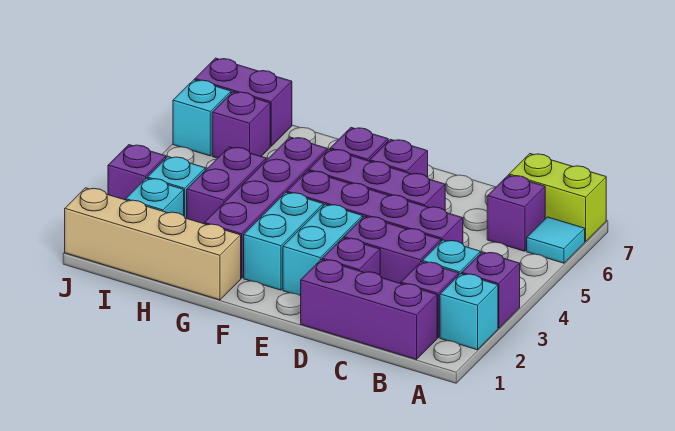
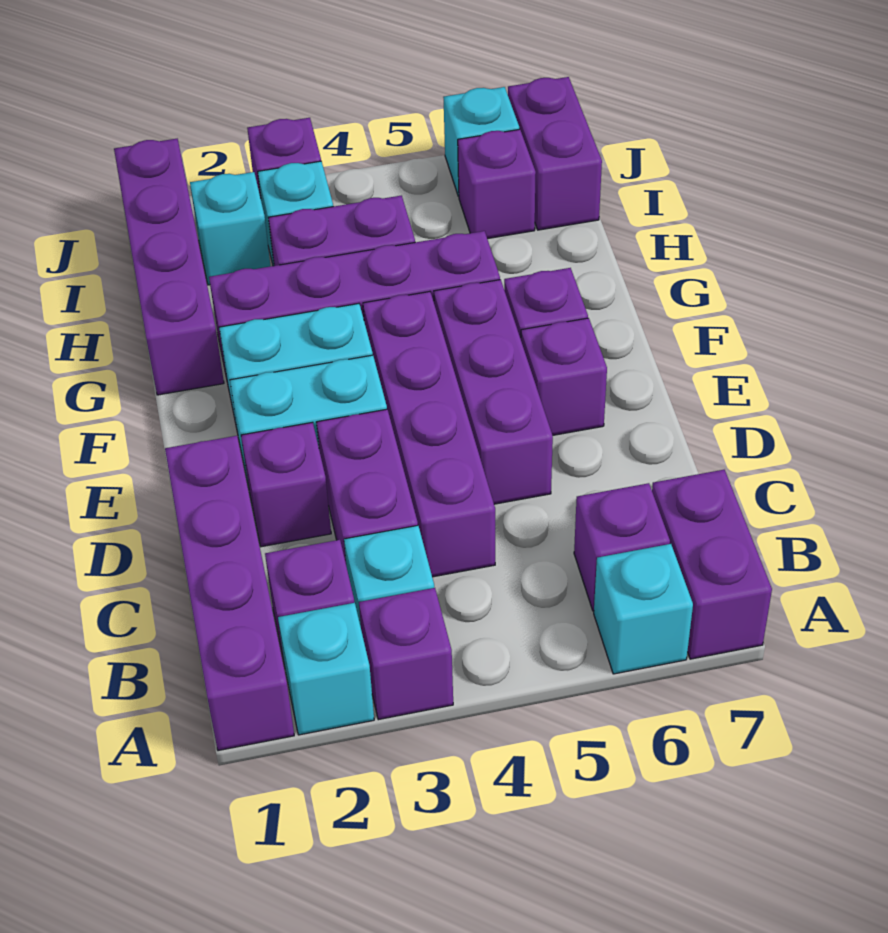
cyan 1x1 tile [527,217,585,263] -> cyan 1x1 brick [594,544,693,674]
lime 1x2 brick [509,154,606,242] -> purple 1x2 brick [652,470,772,659]
purple 1x3 brick [301,259,437,360] -> purple 1x4 brick [165,436,294,751]
tan 1x4 brick [65,188,241,300] -> purple 1x4 brick [114,139,224,395]

